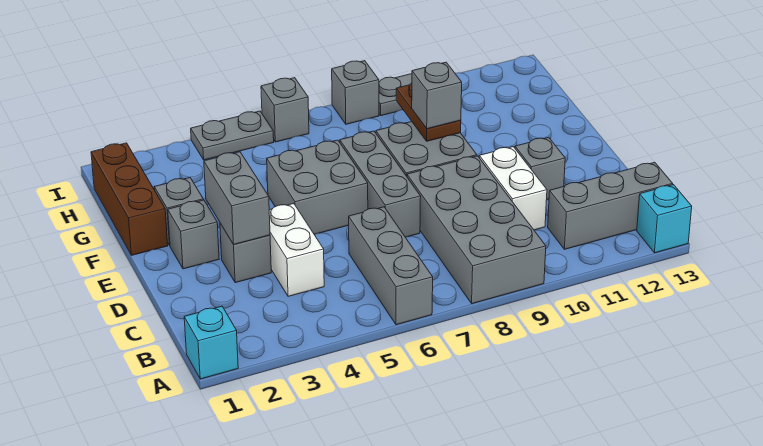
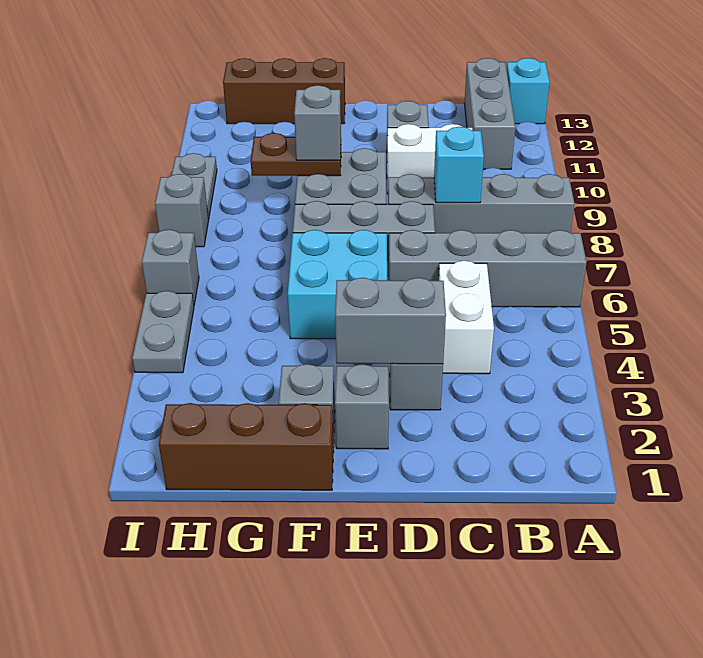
cyan 1x1 brick [184,306,238,379] -> cyan 1x1 brick moved to [434,127,484,203]
grey 1x3 brick [349,207,433,325] -> grey 1x4 brick [389,230,587,307]
grey 2x4 brick [407,156,546,304] -> grey 1x4 brick [388,174,574,233]
white 1x2 brick [269,204,324,296] -> white 1x2 brick turned to [439,261,494,374]
grey 2x2 brick [267,140,368,235] -> cyan 2x2 brick [288,230,387,339]
none -> brown 1x3 brick [223,58,345,124]

